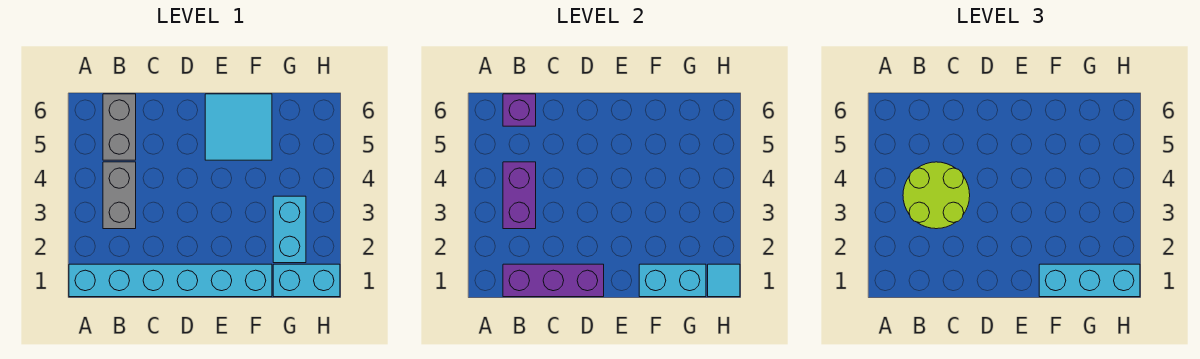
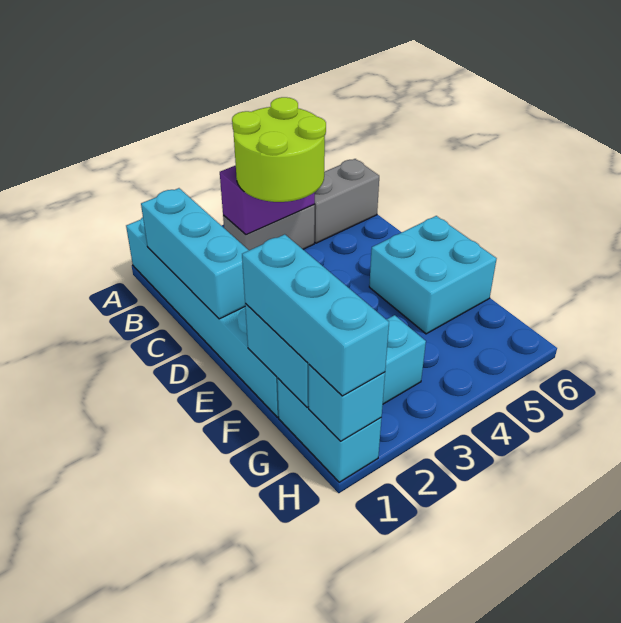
purple 1x3 brick [503,264,604,297] -> cyan 1x3 brick [141,188,249,319]
purple 1x1 brick [503,94,536,126] -> none
cyan 2x2 tile [205,94,272,160] -> cyan 2x2 brick [369,216,497,334]
cyan 1x1 tile [708,264,740,297] -> cyan 1x1 brick [309,365,385,441]

